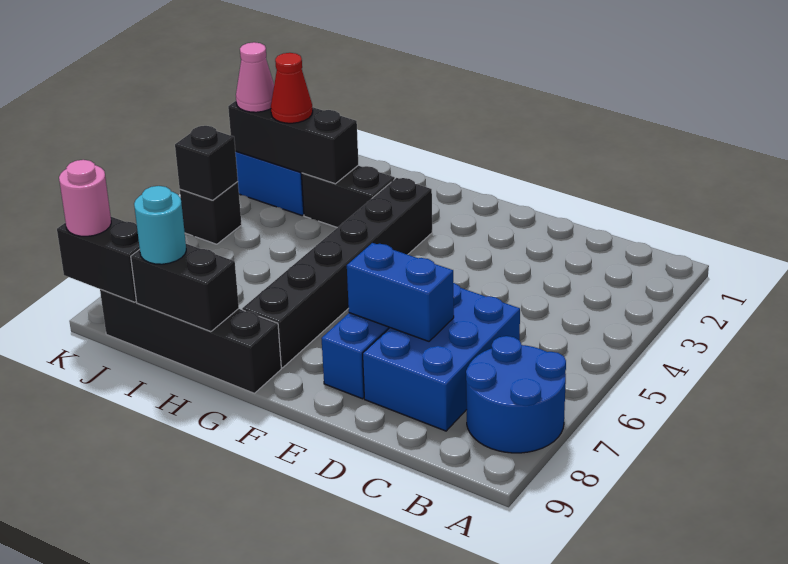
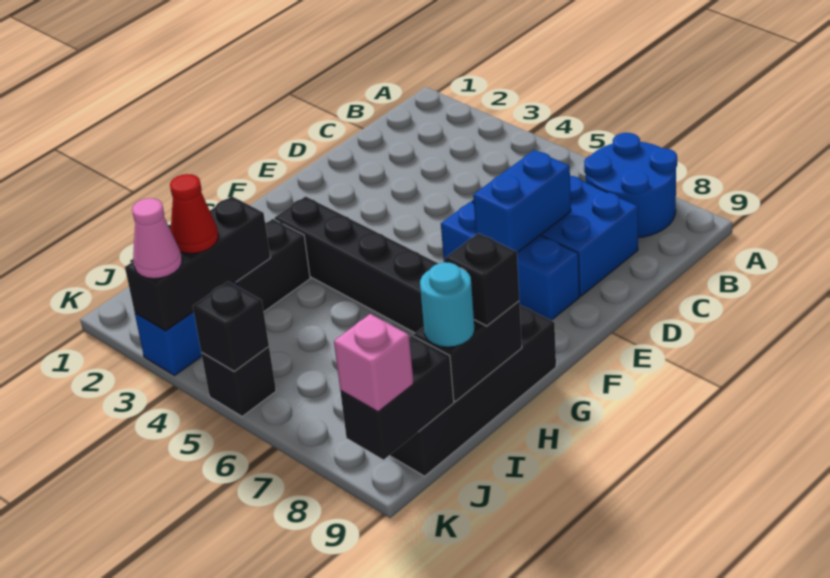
none -> black 1x1 brick [445,233,519,326]
pink 1x1 round brick [59,160,111,236] -> pink 1x1 brick [334,314,414,412]

